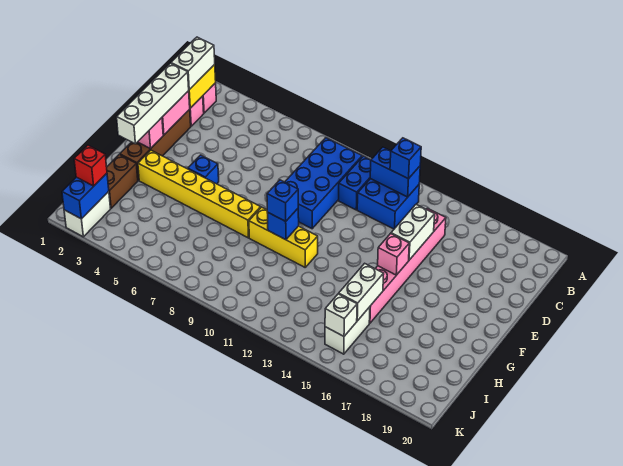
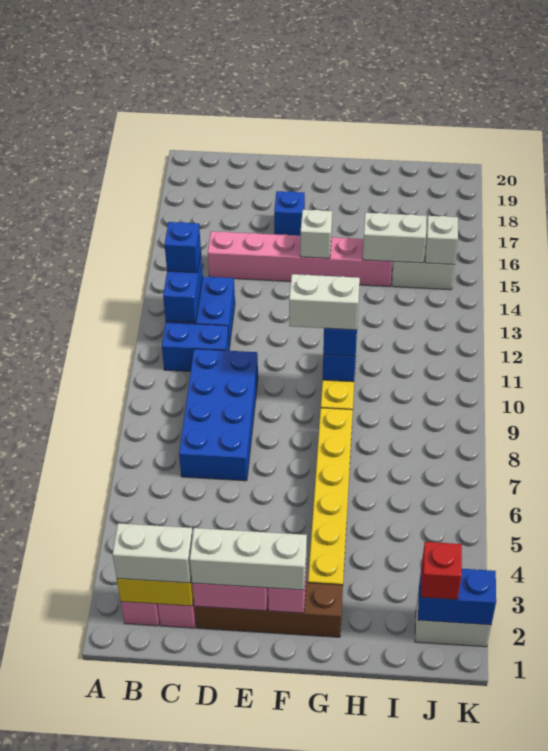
blue 2x4 brick [285,138,362,229] -> blue 2x4 brick turned to [179,349,258,481]
white 1x4 brick [117,63,189,144] -> white 1x3 brick [190,528,307,590]
white 1x2 brick [391,204,435,260] -> white 1x2 brick moved to [289,274,360,330]
blue 1x1 brick [188,155,219,184] -> blue 1x1 brick moved to [274,191,305,236]
pink 1x1 brick [378,234,409,275] -> white 1x1 brick [300,210,332,258]
brown 1x2 brick [107,155,138,208] -> none

